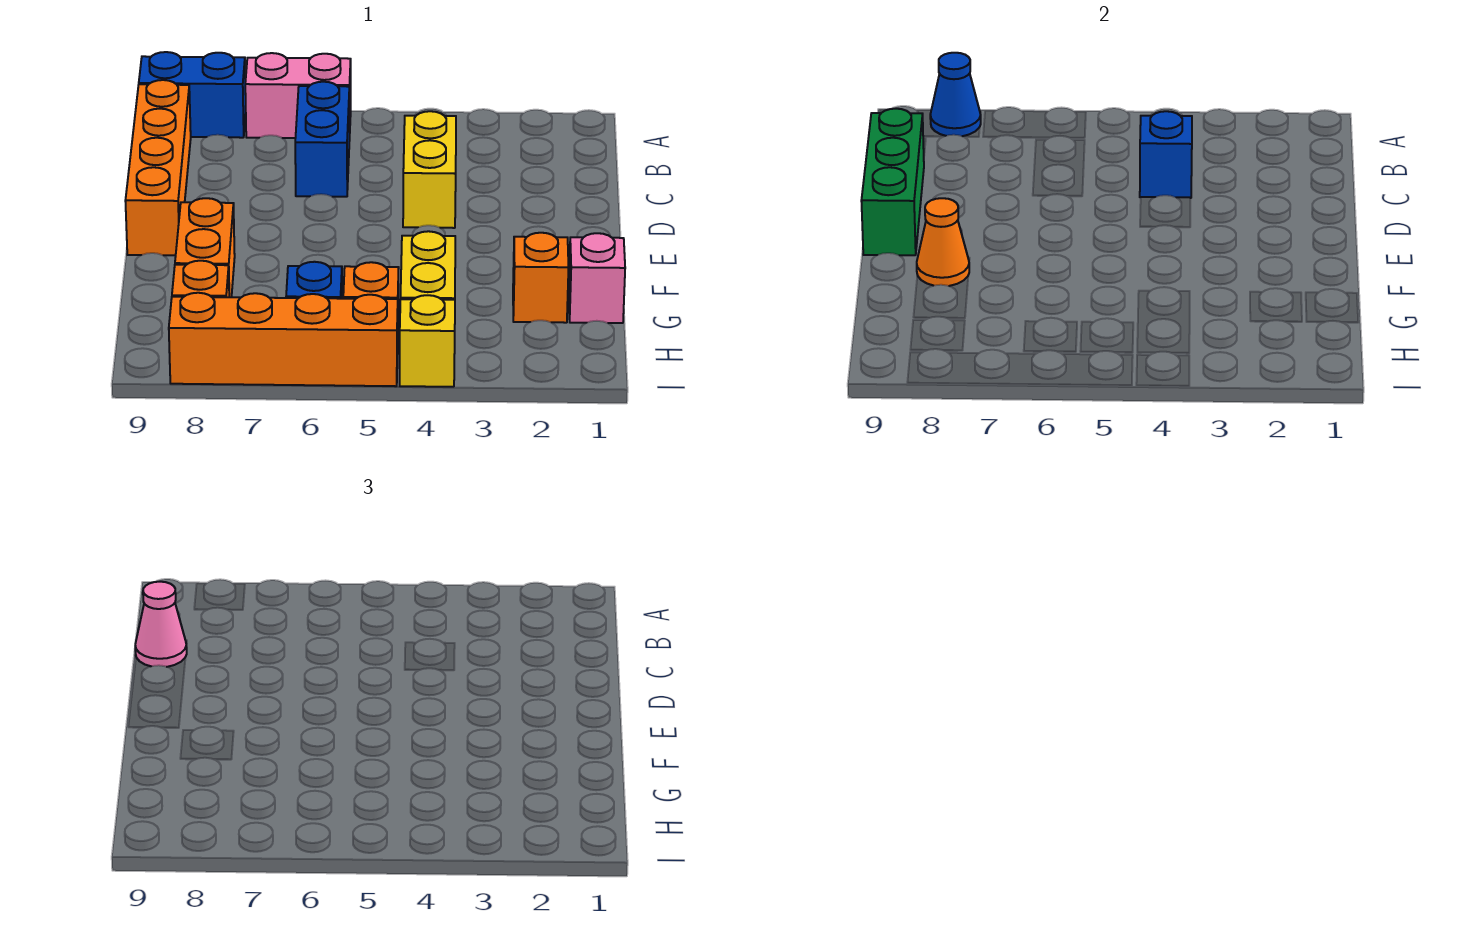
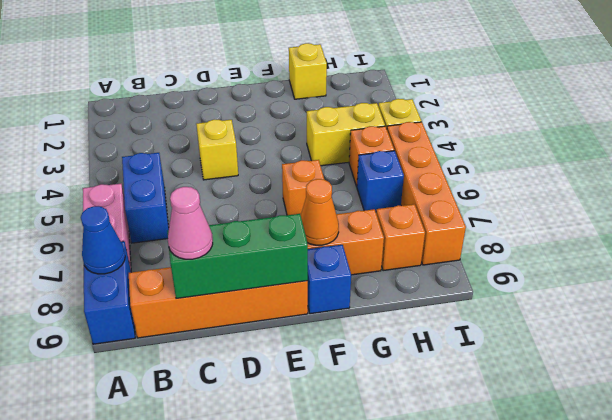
blue 1x2 brick [295,82,350,197] -> blue 1x2 brick turned to [122,153,169,243]
yellow 1x2 brick [403,111,456,228] -> yellow 1x1 brick [196,119,238,180]
blue 1x1 brick [1140,111,1192,198] -> blue 1x1 brick moved to [308,245,351,314]
pink 1x1 brick [569,233,625,323] -> yellow 1x1 brick [289,43,327,99]
orange 1x1 brick [513,233,568,323] -> orange 1x1 brick moved to [282,160,324,215]

